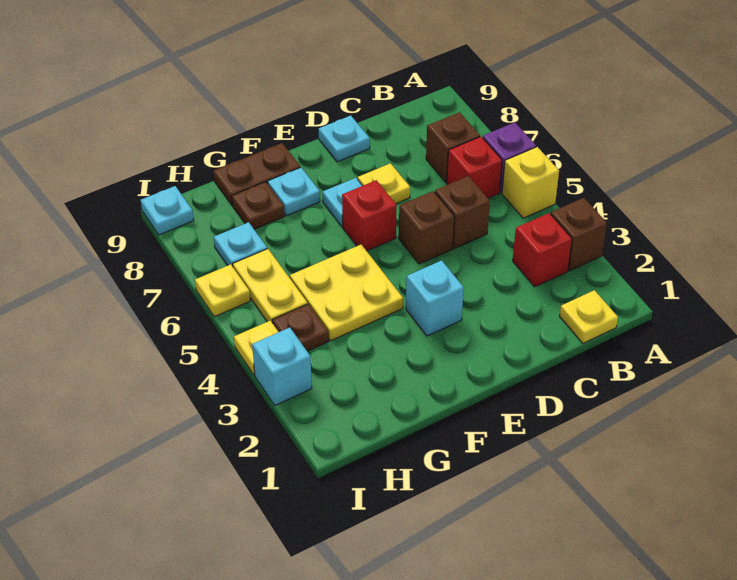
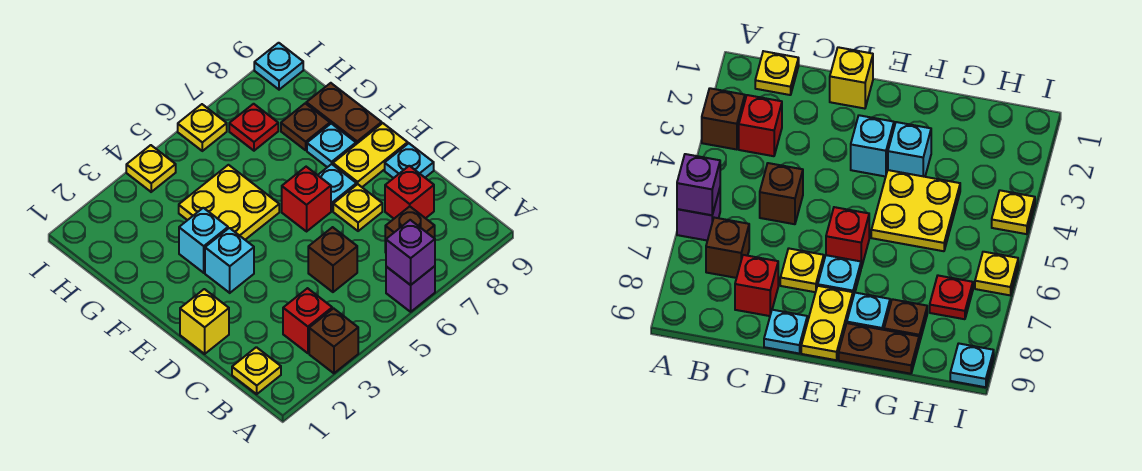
yellow 1x1 brick [502,147,559,218] -> yellow 1x1 brick moved to [180,289,229,354]
none -> purple 1x1 brick [386,220,435,285]
red 1x1 brick [447,137,502,198] -> red 1x1 brick moved to [385,166,434,218]
brown 1x1 brick [399,191,454,264] -> none
brown 1x1 plate [272,304,329,351] -> none
yellow 1x2 plate [233,249,307,323] -> yellow 1x2 plate moved to [333,123,408,187]
cyan 1x1 plate [214,222,267,267] -> red 1x1 plate [229,104,278,151]
cyan 1x1 brick [252,328,312,405] -> cyan 1x1 brick moved to [179,208,228,273]

